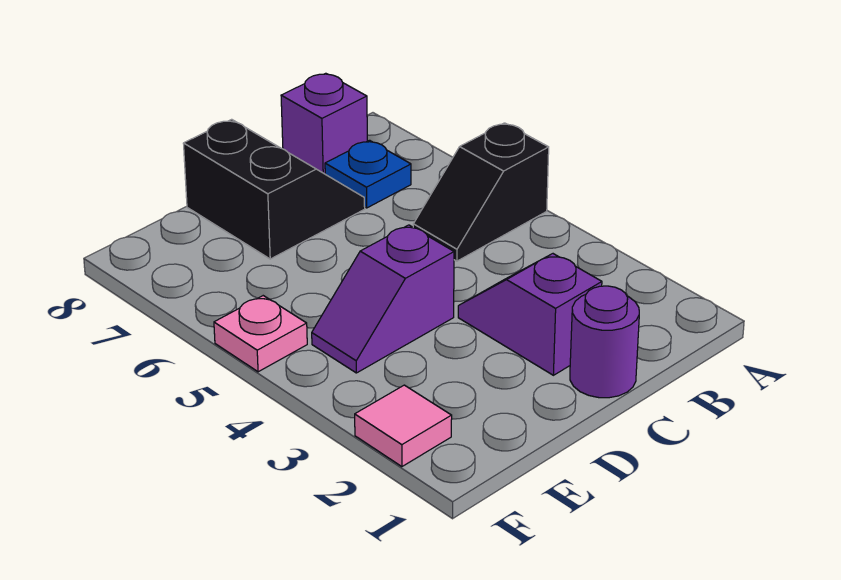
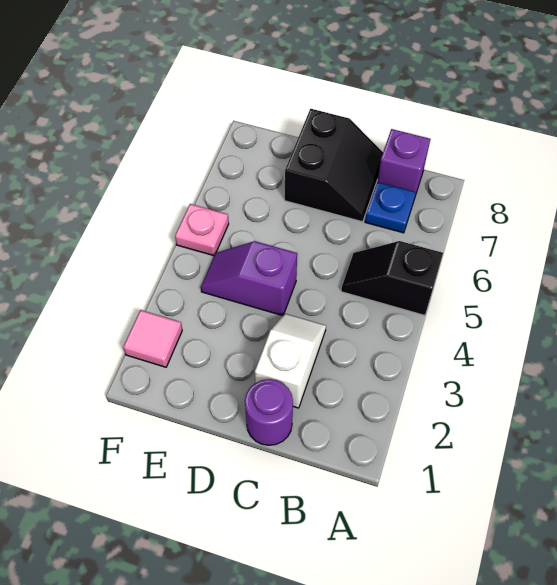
purple 1x2 slope [458,254,602,375] -> white 1x2 slope [255,314,326,408]

